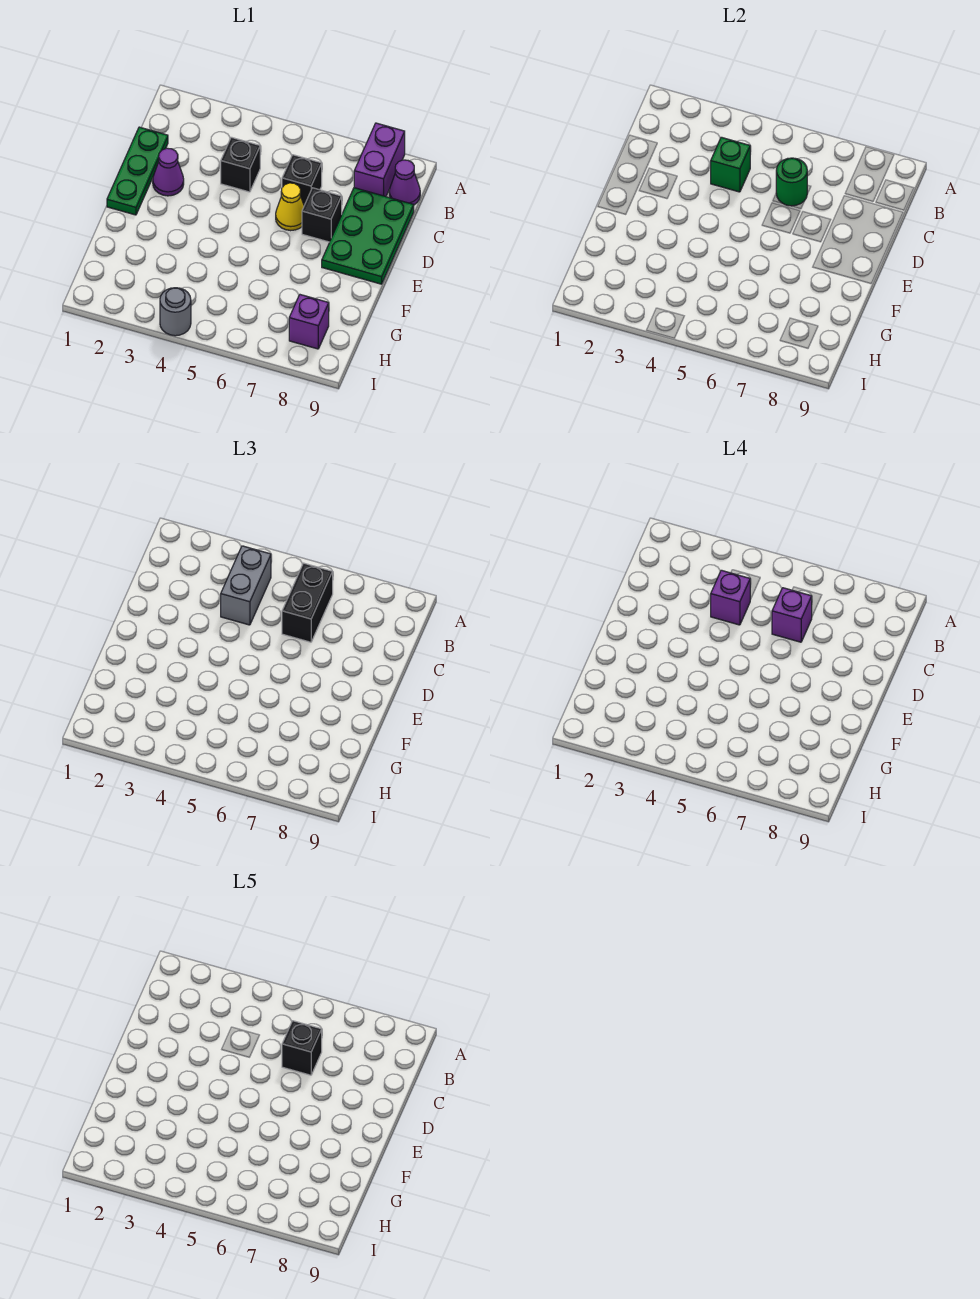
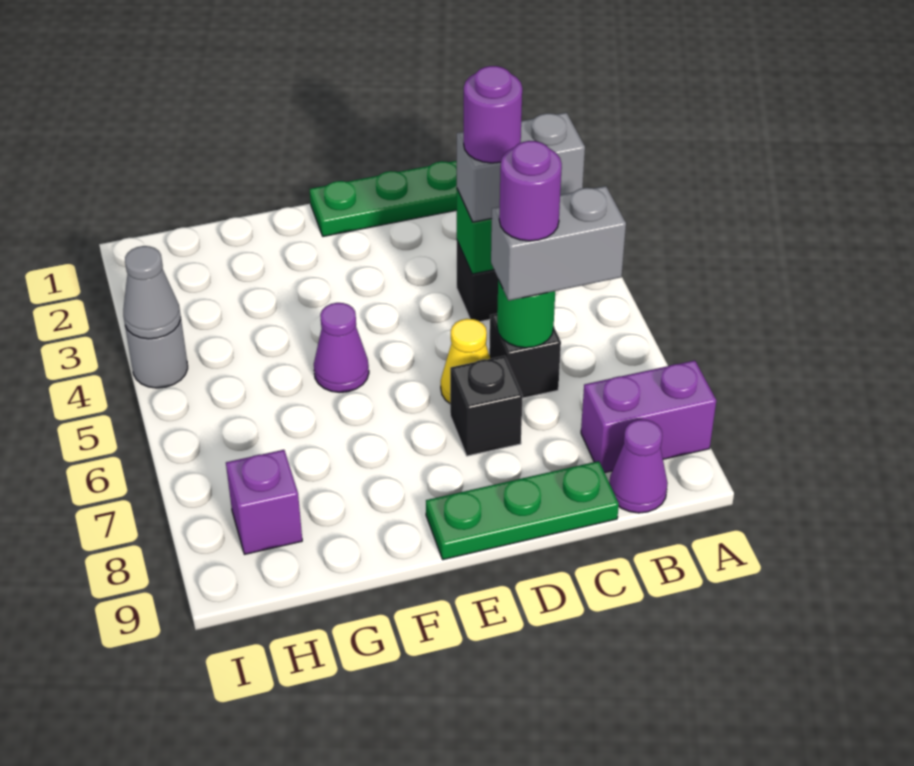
black 1x2 brick [282,563,333,642] -> grey 1x2 brick [491,186,626,301]
purple 1x1 brick [711,570,750,625] -> purple 1x1 round brick [464,66,522,163]
purple 1x1 brick [772,588,812,642] -> purple 1x1 round brick [499,141,562,241]
black 1x1 brick [282,1021,322,1075] -> none
green 2x3 plate [322,188,414,284] -> green 1x3 plate [426,461,619,560]
purple 1x1 cone [153,148,184,196] -> purple 1x1 cone moved to [314,303,369,392]
none -> grey 1x1 cone [123,246,181,339]

